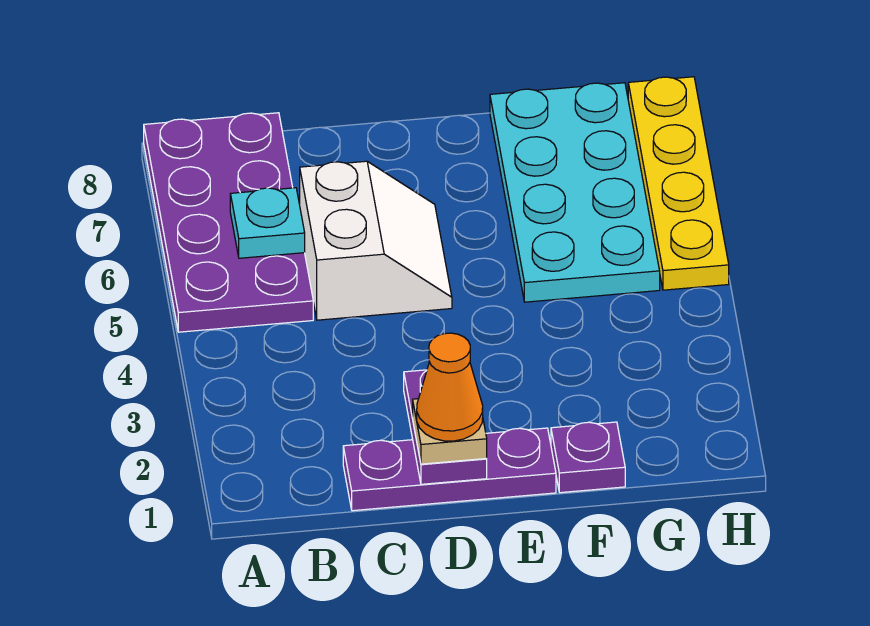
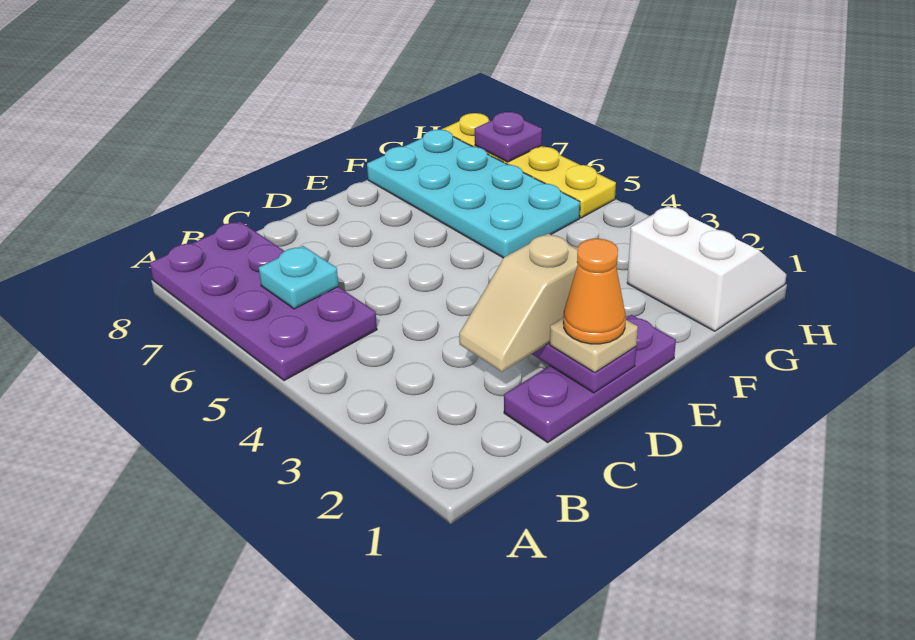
none -> tan 1x2 slope [459,234,578,372]
white 2x2 slope [300,161,452,320] -> white 2x2 slope moved to [627,206,787,331]
purple 1x1 plate [551,422,625,493] -> purple 1x1 plate moved to [475,112,542,162]

